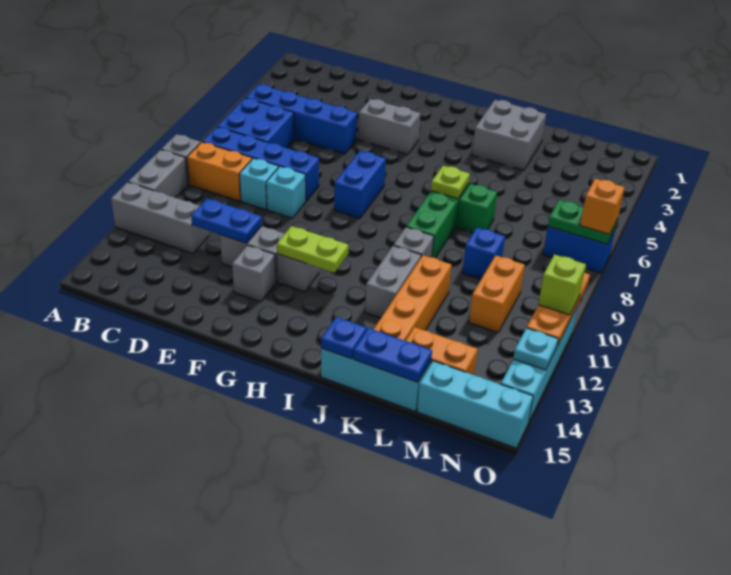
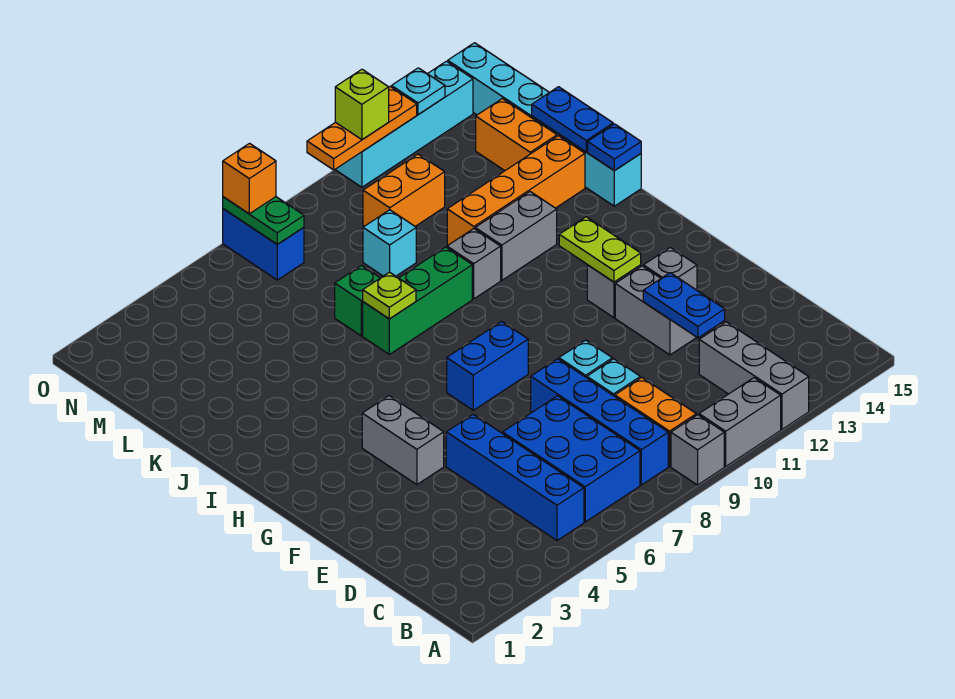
blue 2x2 brick [217,98,294,148] -> blue 2x3 brick [503,396,640,522]
grey 2x2 brick [472,100,546,170] -> none
blue 1x1 brick [463,227,505,279] -> cyan 1x1 brick [363,210,416,276]

